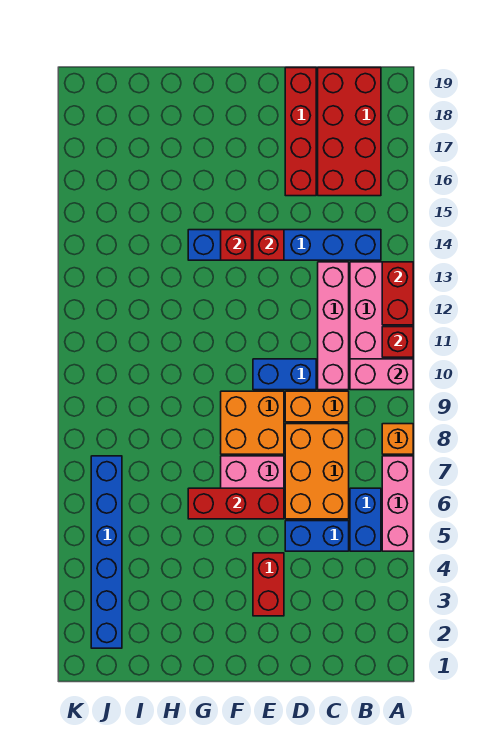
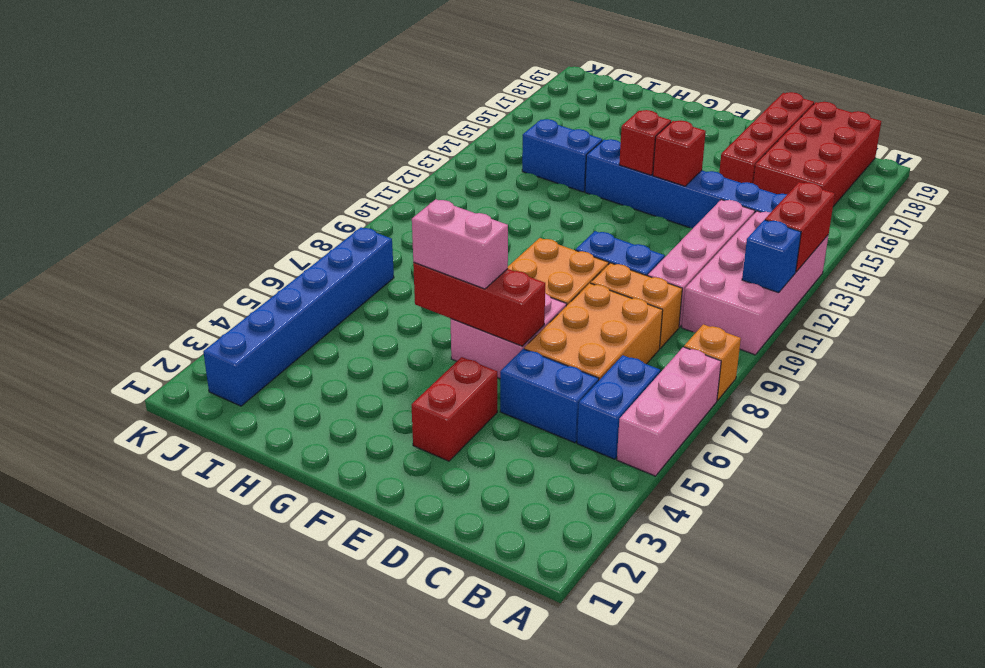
pink 1x2 brick [350,359,413,390] -> pink 1x2 brick moved to [412,199,508,289]
red 1x1 brick [382,327,413,357] -> blue 1x1 brick [742,220,801,293]
none -> blue 1x2 brick [522,119,602,192]

